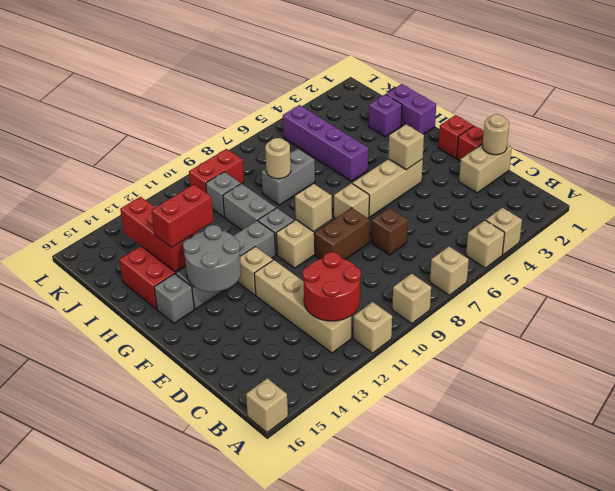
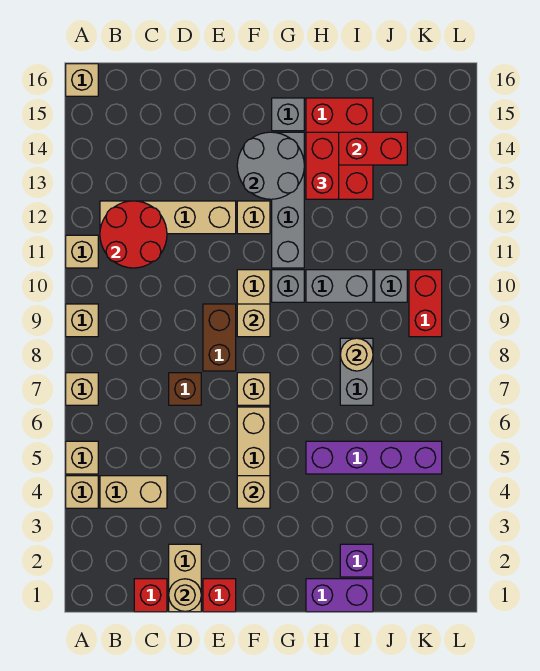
none -> tan 1x2 brick [100,476,167,508]
red 1x1 brick [438,115,473,158] -> red 1x1 brick moved to [134,579,167,612]

